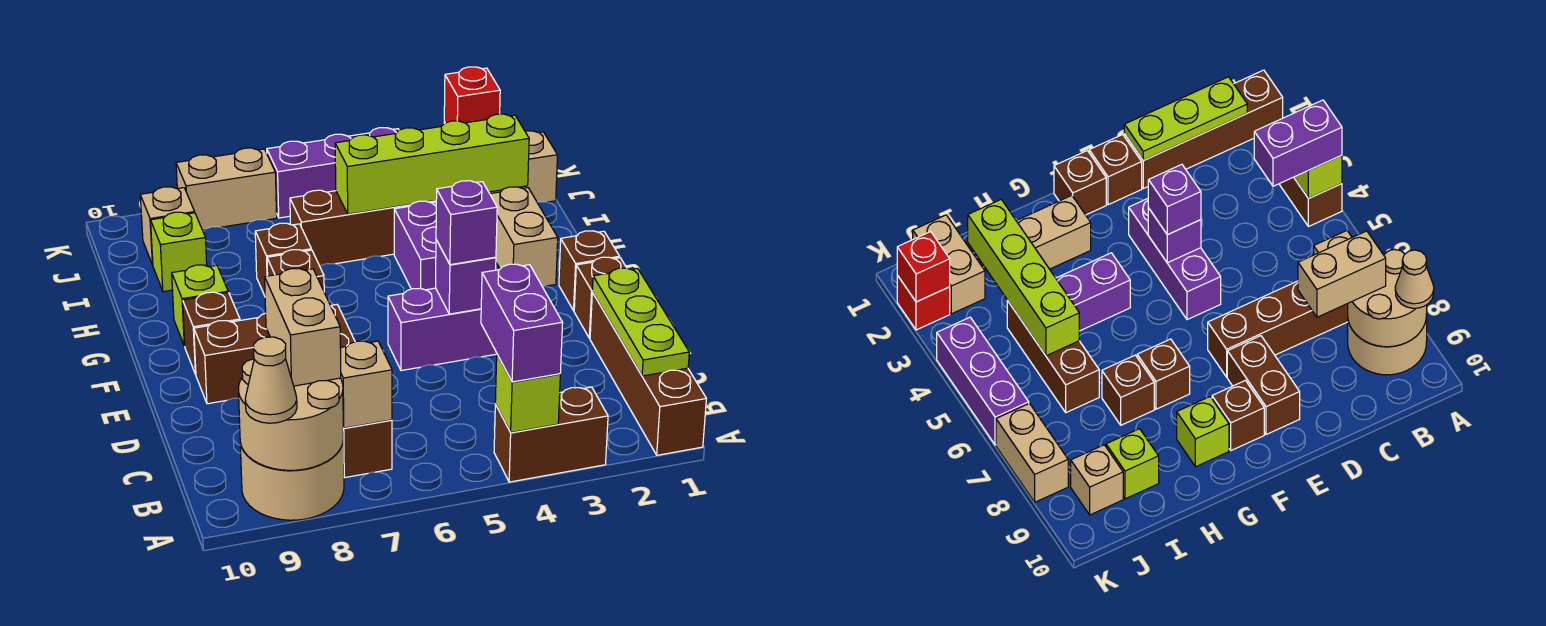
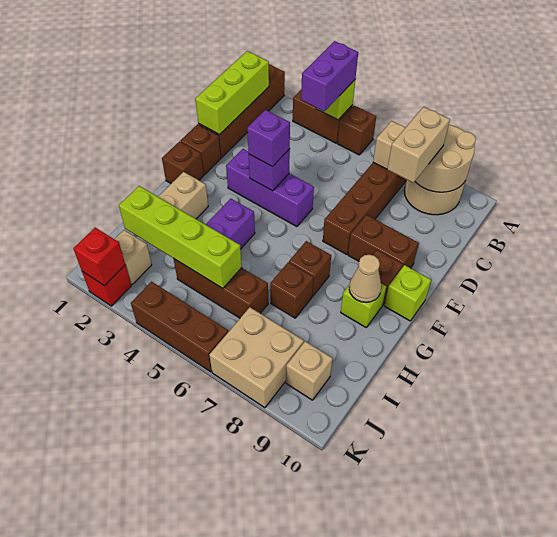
none -> brown 1x1 brick [337,106,376,155]
tan 1x1 cone [245,337,297,423] -> tan 1x1 cone moved to [349,255,381,302]
lime 1x3 plate [592,268,689,376] -> lime 1x3 brick [195,51,269,135]
lime 1x1 brick [151,212,207,292] -> lime 1x1 brick moved to [384,265,431,321]
tan 1x2 brick [489,131,557,202] -> tan 1x1 brick [115,230,152,284]
purple 1x3 brick [267,128,399,218] -> brown 1x3 brick [131,282,228,372]
tan 1x2 brick [176,148,277,230] -> tan 2x2 brick [210,307,304,408]

